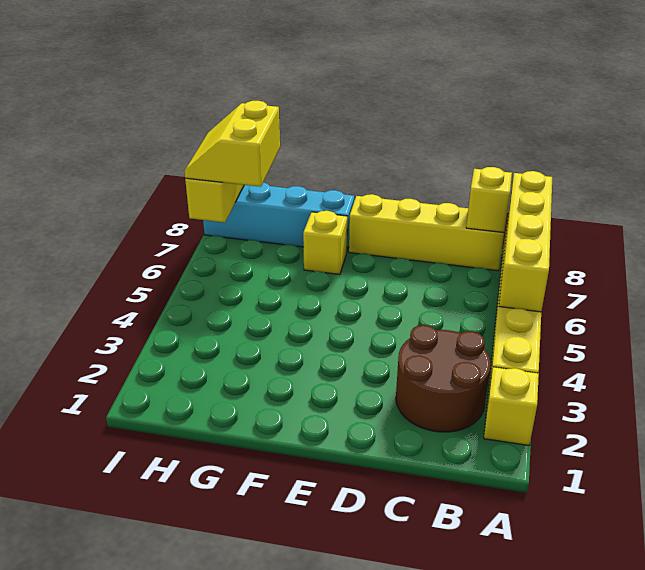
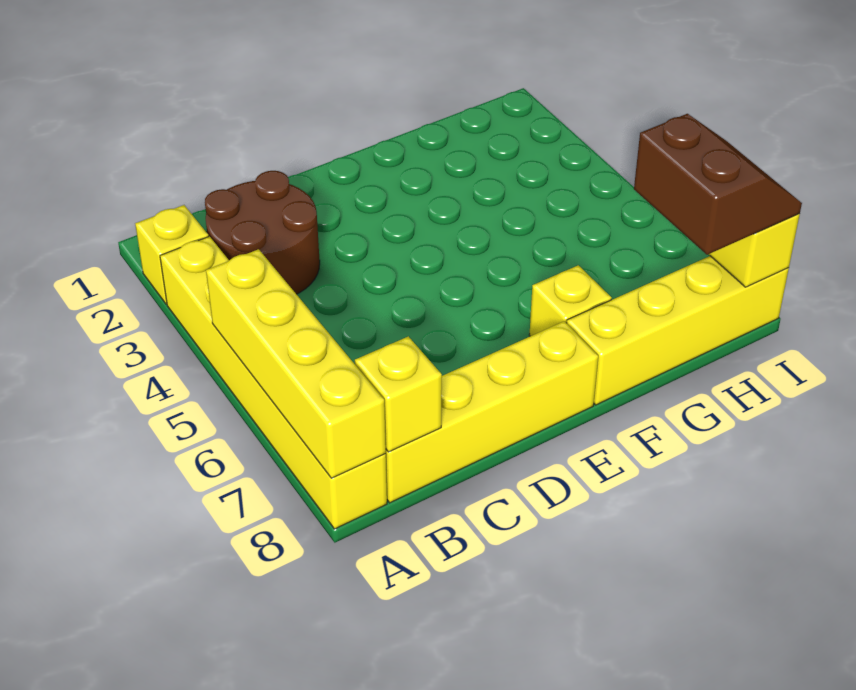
cyan 1x4 brick [203,182,354,251] -> yellow 1x4 brick [567,256,789,405]
yellow 2x2 slope [185,101,280,187] -> brown 2x2 slope [634,114,802,255]

